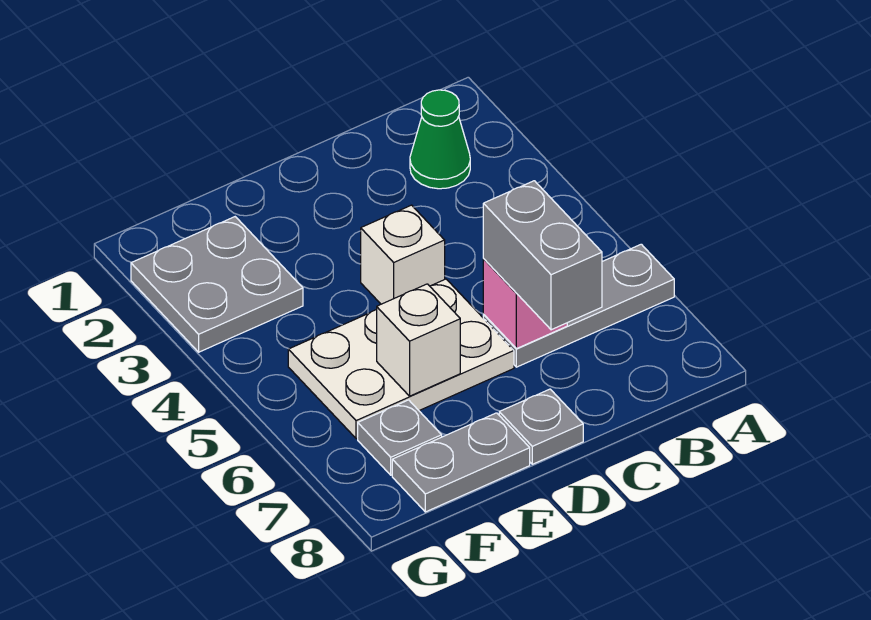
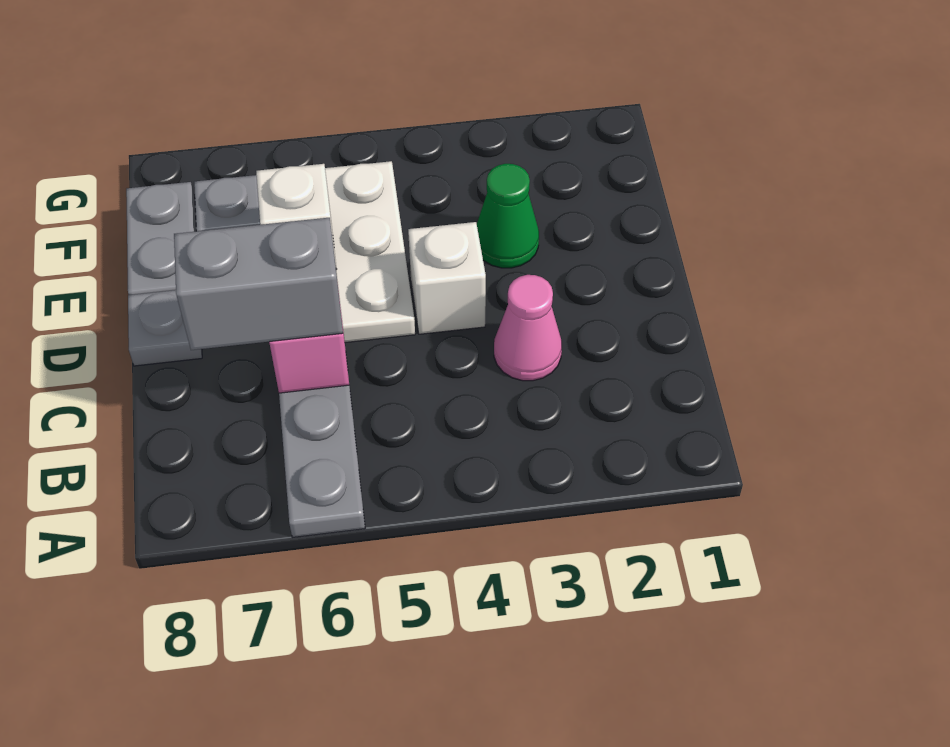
green 1x1 cone [410,90,470,189] -> green 1x1 cone moved to [477,164,539,268]
none -> pink 1x1 cone [494,275,562,381]
grey 2x2 plate [131,217,303,352] -> none

